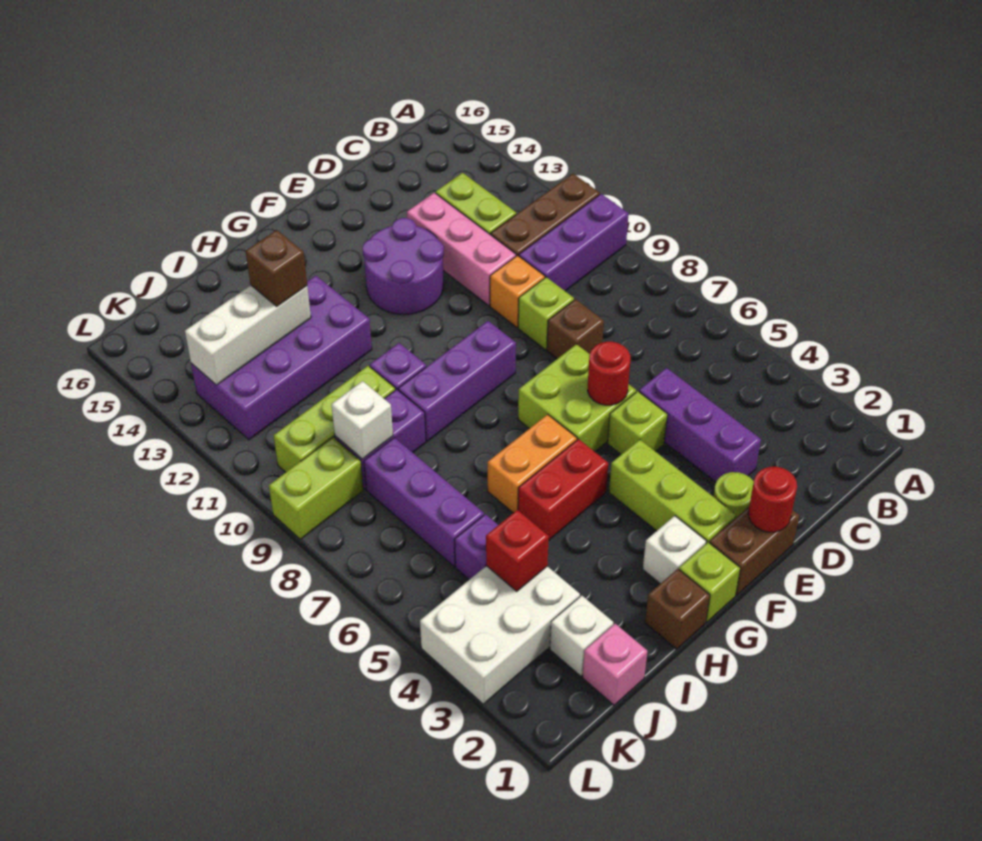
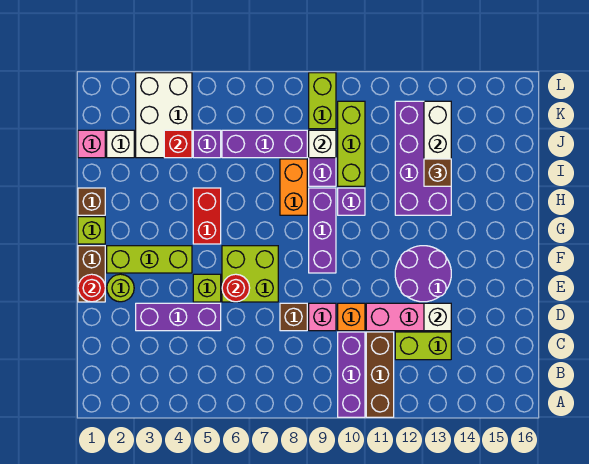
lime 1x1 brick [518,277,574,350] -> pink 1x1 brick [309,303,336,331]
white 1x1 brick [643,516,706,584] -> white 1x1 brick moved to [424,303,451,331]
orange 1x2 brick [488,414,577,513] -> orange 1x2 brick moved to [280,159,307,215]

